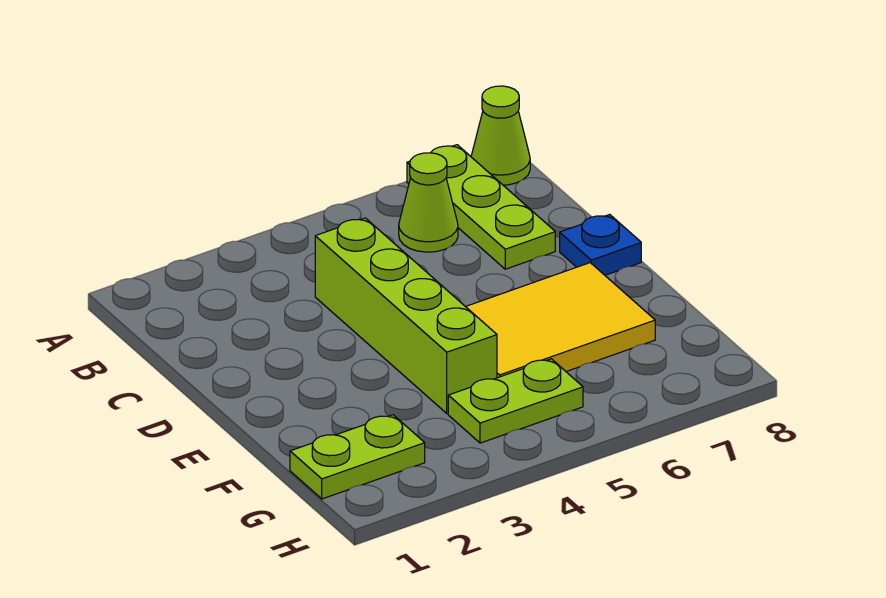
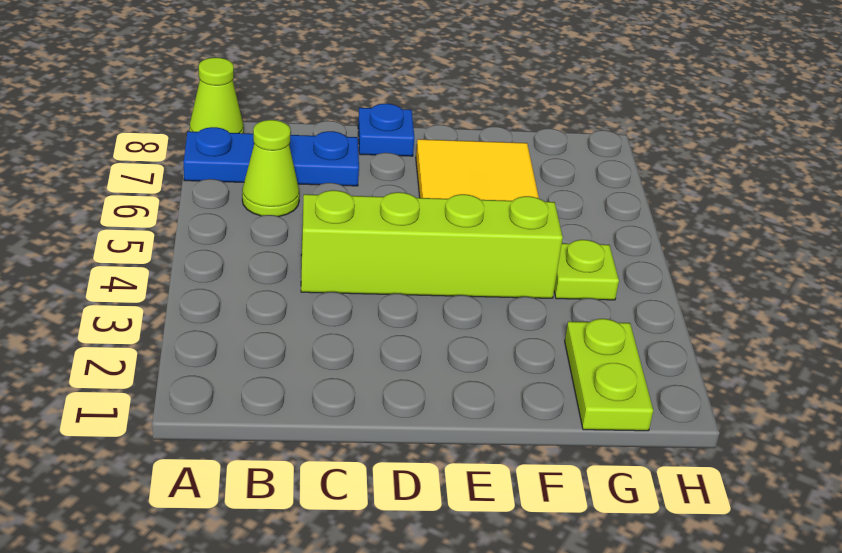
lime 1x3 plate [407,145,555,269] -> blue 1x3 plate [184,127,359,186]
lime 1x2 plate [448,359,583,443] -> lime 1x1 plate [554,240,619,300]

